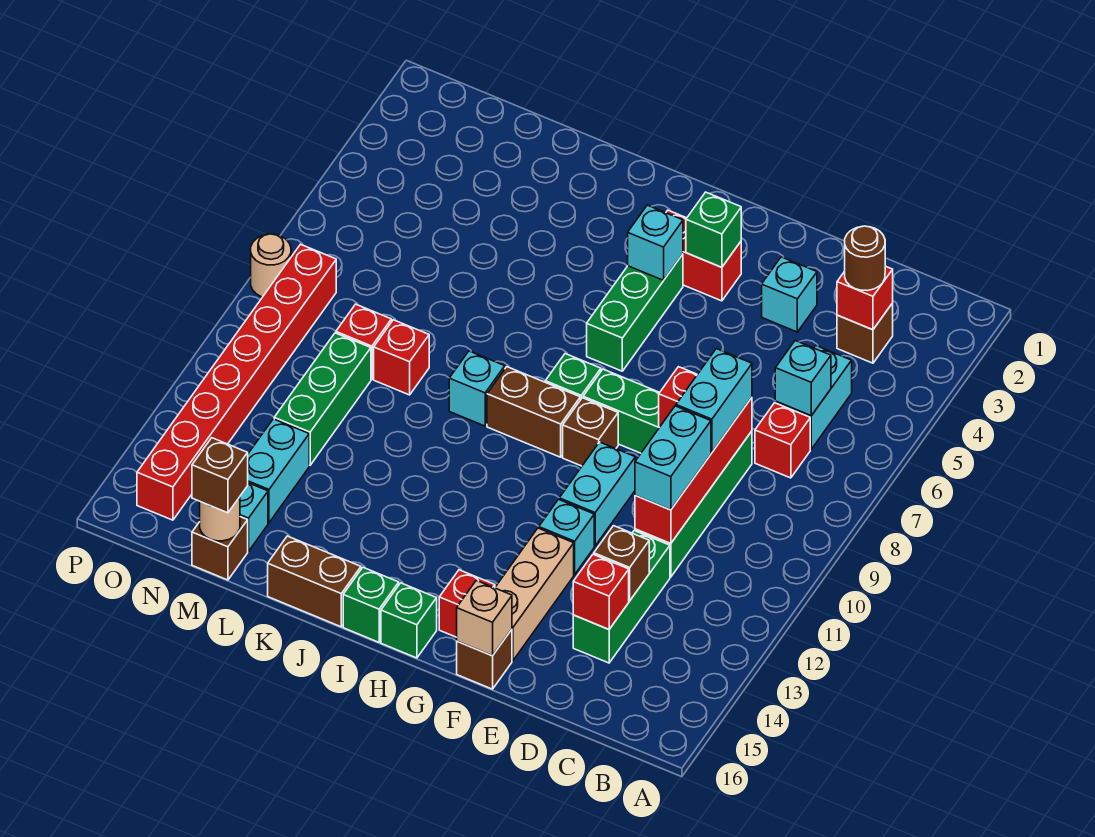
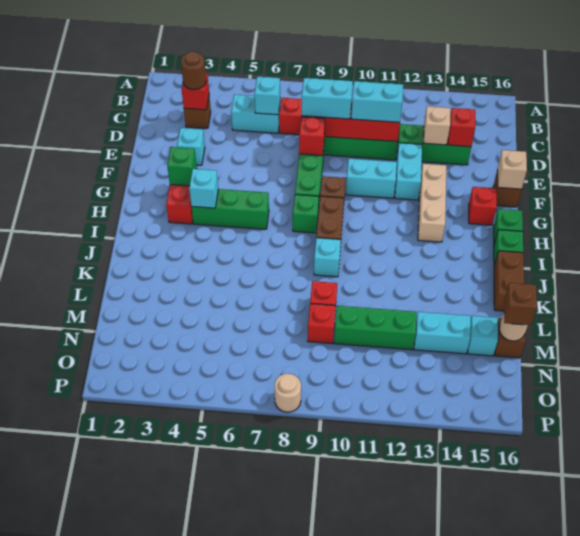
brown 1x1 brick [594,526,649,601] -> tan 1x1 brick [423,106,450,145]
cyan 1x1 brick [539,499,594,574] -> cyan 1x2 brick [395,143,422,200]
tan 1x3 brick [495,528,574,660] -> tan 1x3 brick turned to [418,164,446,242]
red 1x8 brick [137,244,336,520] -> none

